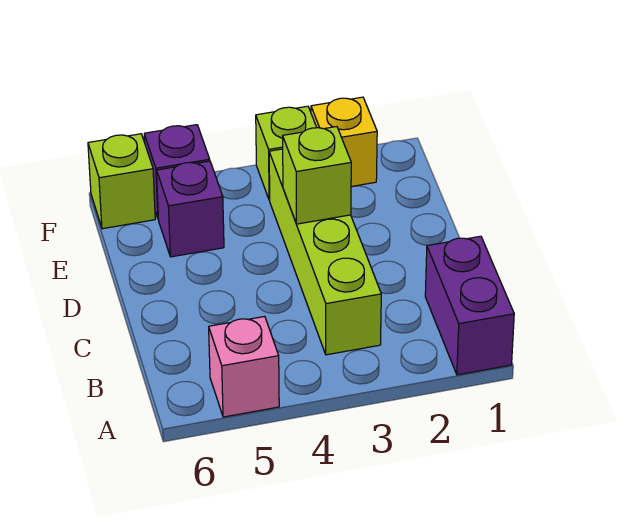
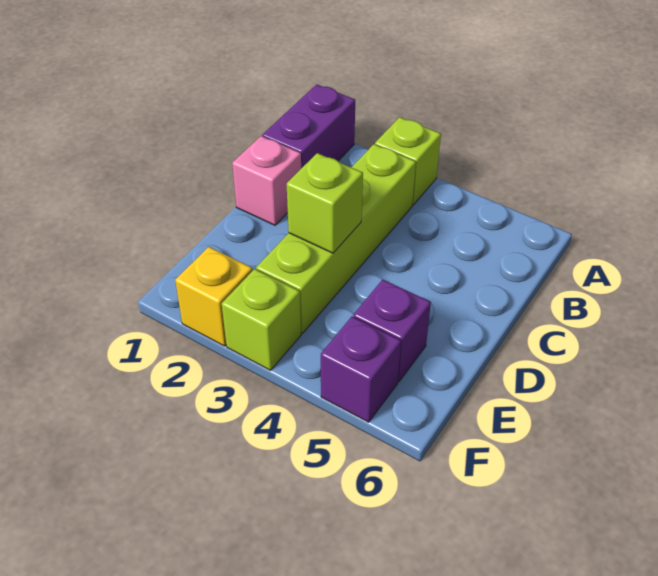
pink 1x1 brick [209,316,279,417] -> pink 1x1 brick moved to [232,136,301,225]
lime 1x1 brick [88,134,155,229] -> lime 1x1 brick moved to [375,117,441,205]

